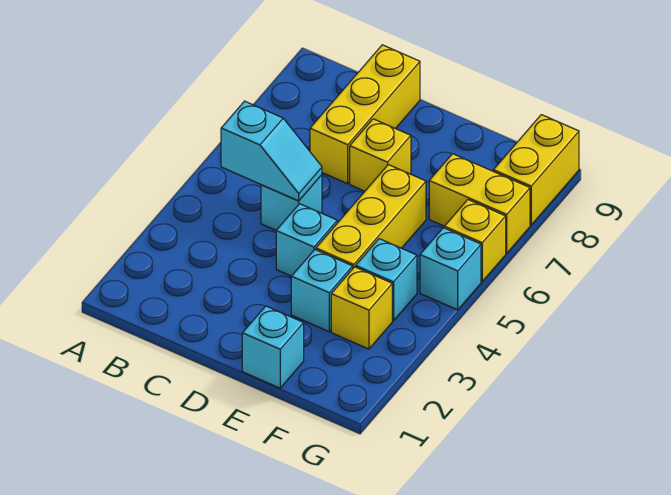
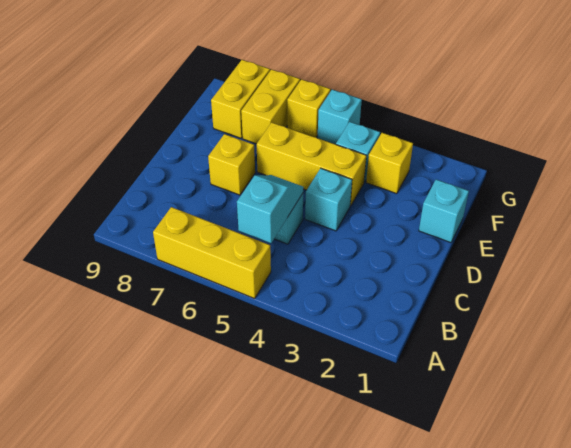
yellow 1x3 brick [310,45,420,184] -> yellow 1x3 brick moved to [153,207,271,298]
cyan 1x1 brick [291,250,353,332] -> none
yellow 1x2 brick [493,115,579,225] -> yellow 1x2 brick turned to [211,60,270,138]

